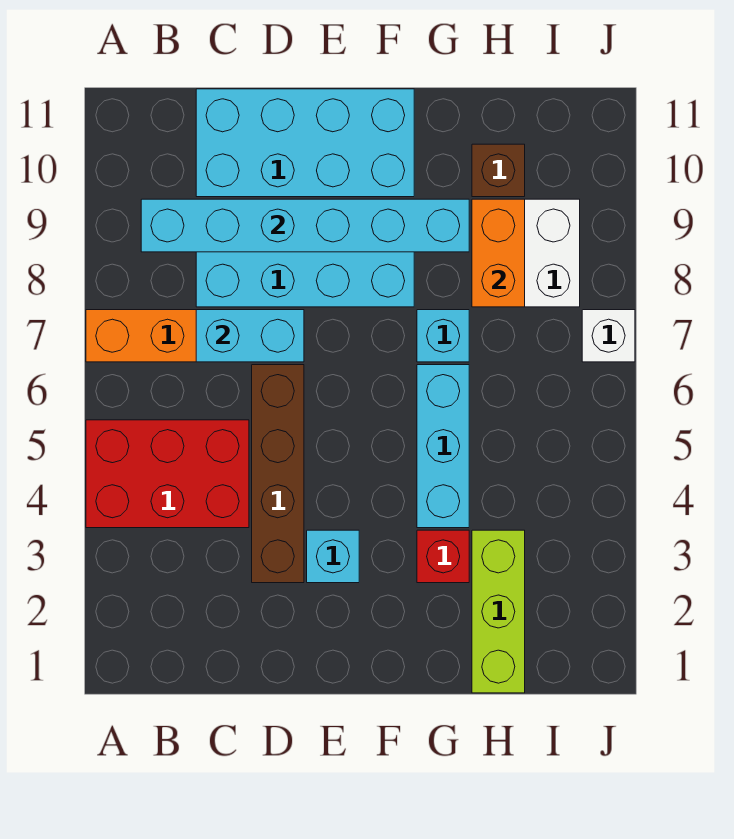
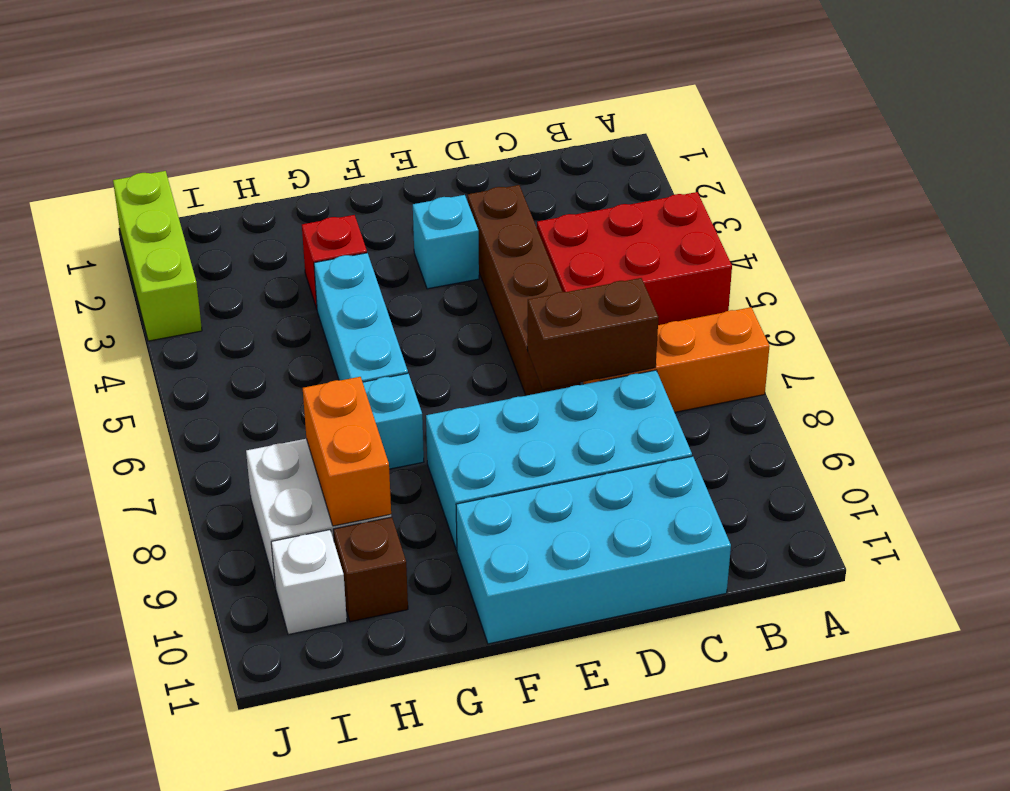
cyan 1x6 brick [141,199,469,252] -> none
cyan 1x2 brick [196,310,304,362] -> brown 1x2 brick [527,278,658,390]
lime 1x3 brick [472,530,525,693] -> lime 1x3 brick moved to [113,171,202,341]
white 1x1 brick [582,310,635,362] -> white 1x1 brick moved to [271,530,347,635]

